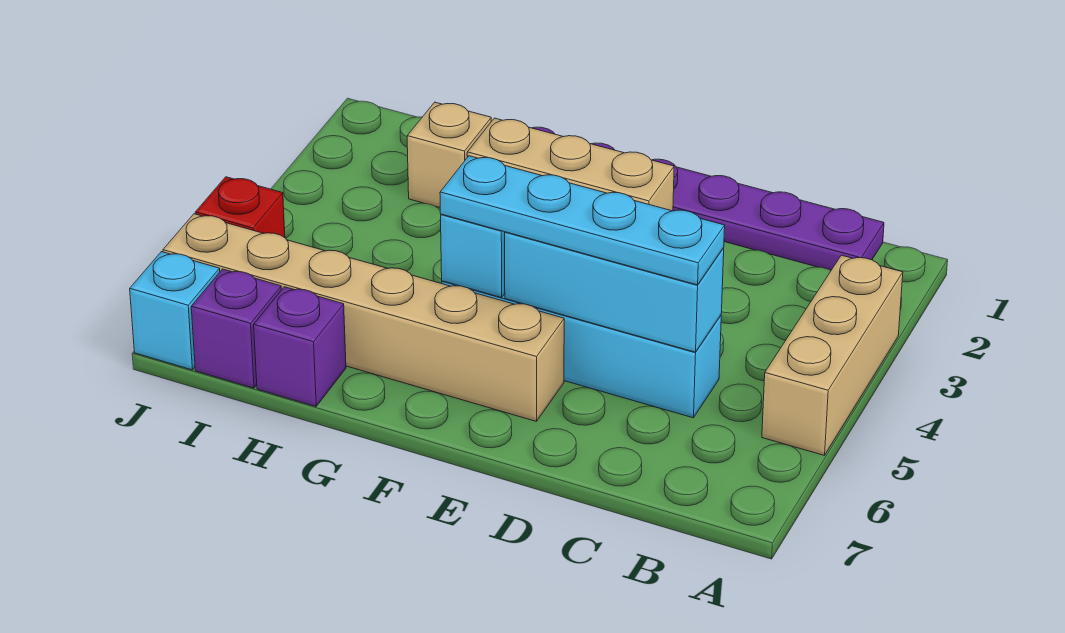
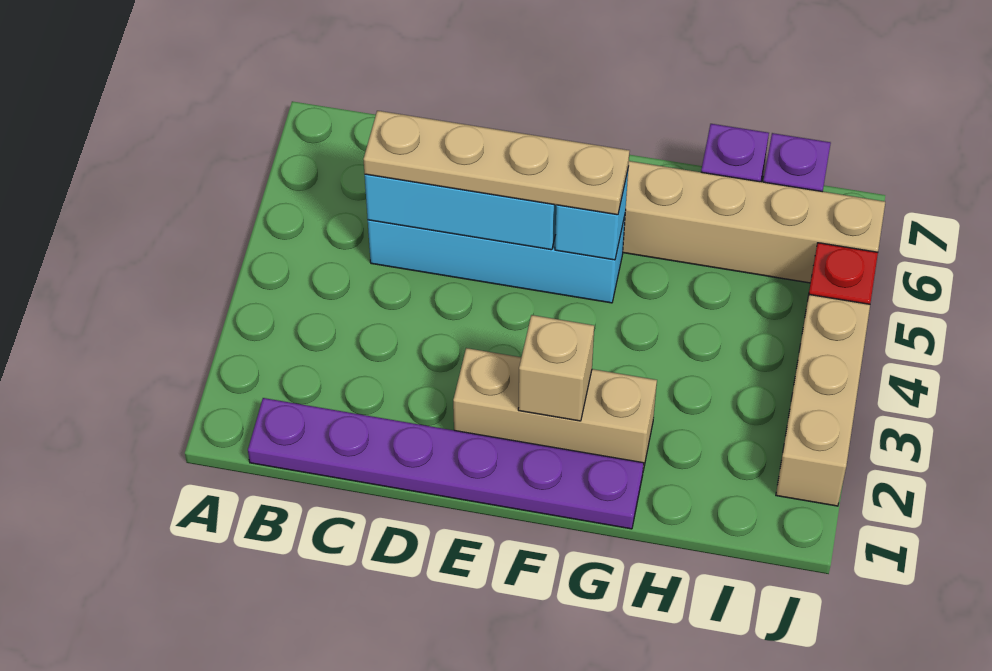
tan 1x3 brick [762,255,903,455] -> tan 1x3 brick moved to [776,295,870,506]
cyan 1x4 plate [440,156,725,285] -> tan 1x4 plate [363,111,630,215]
tan 1x1 brick [407,102,491,207] -> tan 1x1 brick moved to [518,315,594,421]
cyan 1x1 brick [130,252,220,370] -> none

